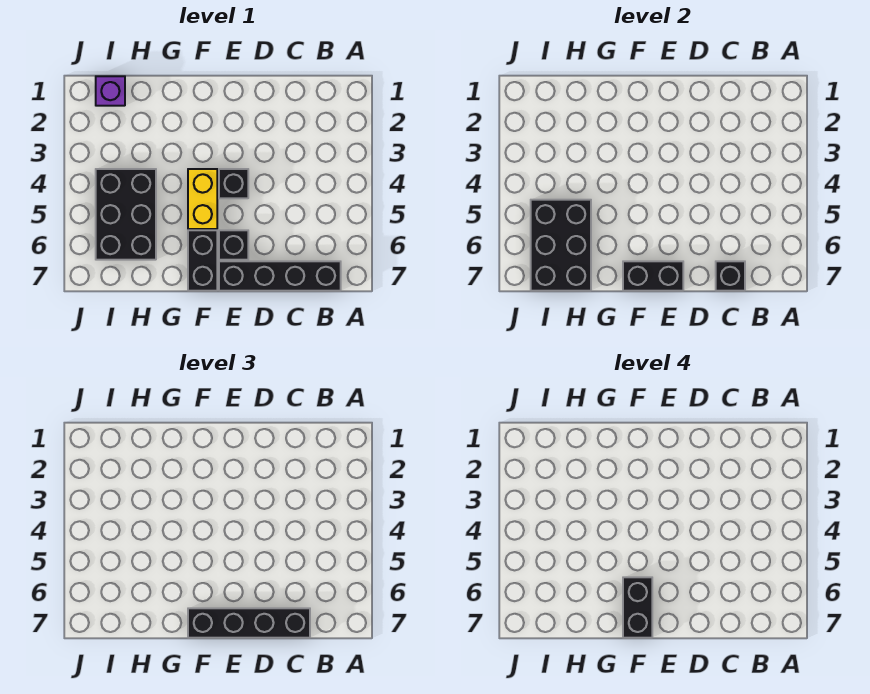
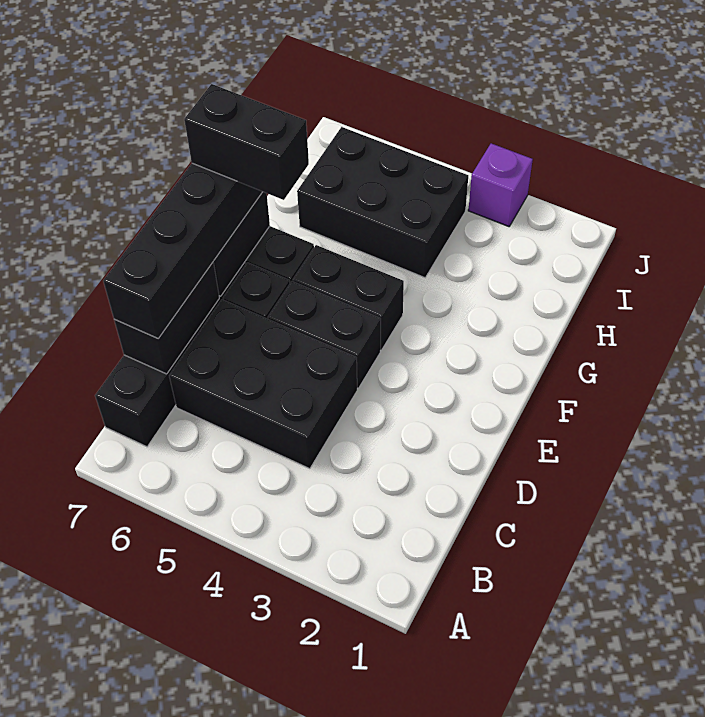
black 1x1 brick [716,261,745,291] -> black 1x2 brick [114,262,219,374]
black 1x1 brick [219,169,248,198] -> black 1x2 brick [268,282,381,388]
yellow 1x2 brick [188,169,217,229] -> black 1x2 brick [293,245,404,350]
black 2x3 brick [531,200,591,291] -> black 2x3 brick moved to [169,300,357,469]
purple 1x1 brick [96,76,125,106] -> purple 1x1 brick moved to [468,143,533,226]

